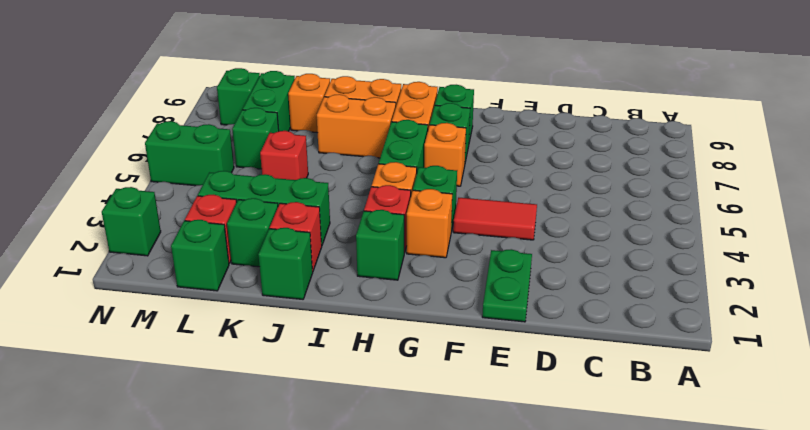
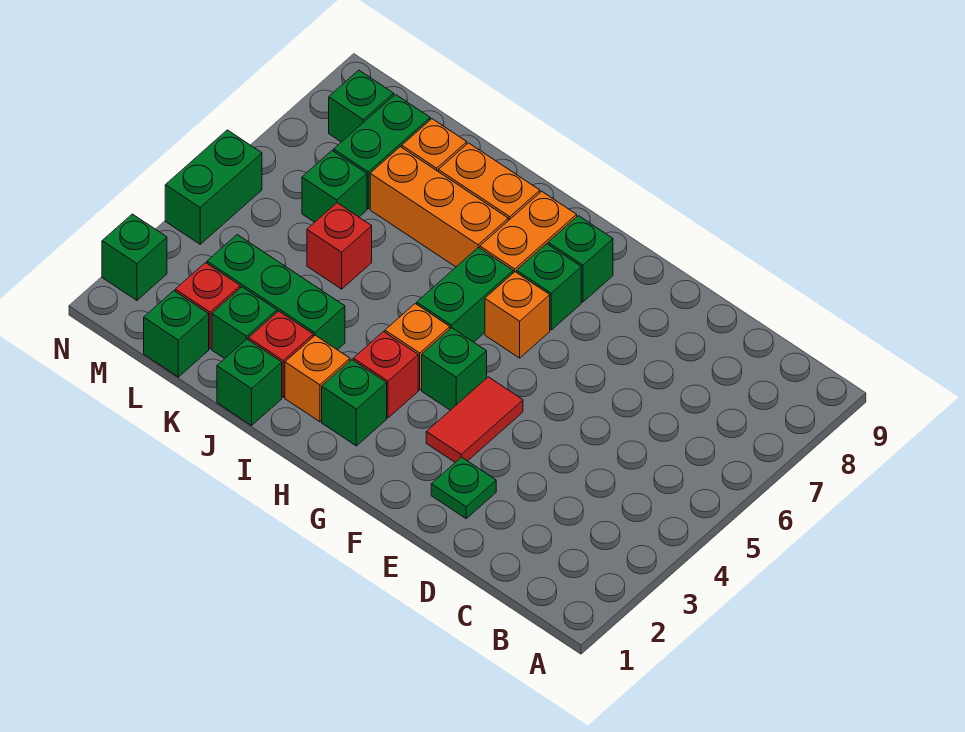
green 1x2 plate [482,249,532,322] -> green 1x1 plate [431,457,496,519]
red 1x2 tile [453,198,537,240] -> red 1x2 tile turned to [426,377,523,462]
orange 1x1 brick [407,189,452,258] -> orange 1x1 brick moved to [285,335,350,422]
orange 1x2 brick [317,94,396,158] -> orange 1x3 brick [370,147,508,267]
green 1x2 brick [145,121,234,186] -> green 1x2 brick turned to [165,130,262,244]

